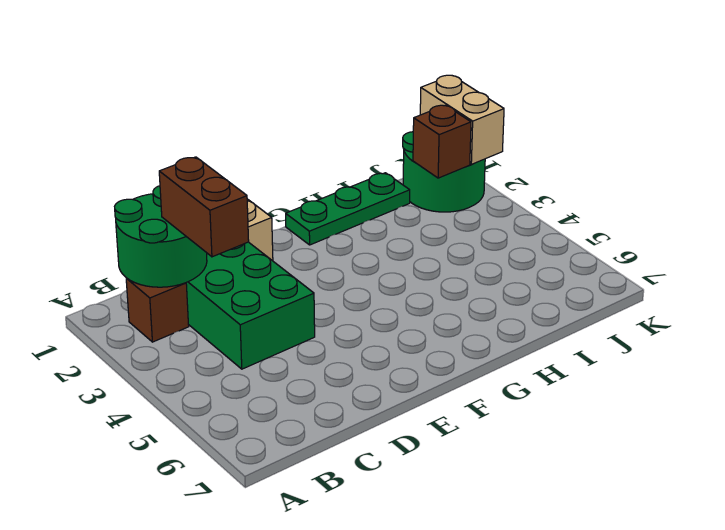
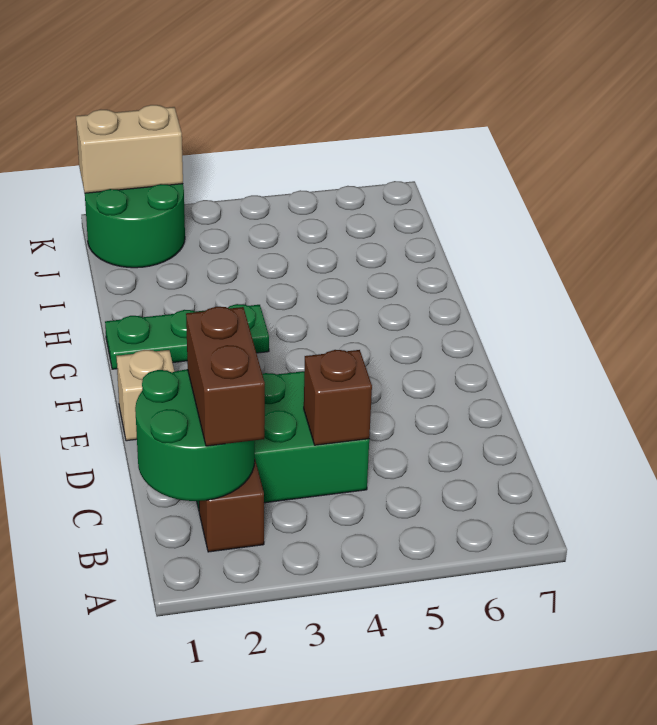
brown 1x2 brick [159,157,249,257] -> brown 1x2 brick turned to [186,307,265,446]
green 1x3 plate [286,173,410,245] -> green 1x3 plate turned to [105,304,269,369]
brown 1x1 brick [413,105,471,178] -> brown 1x1 brick moved to [304,350,372,445]

